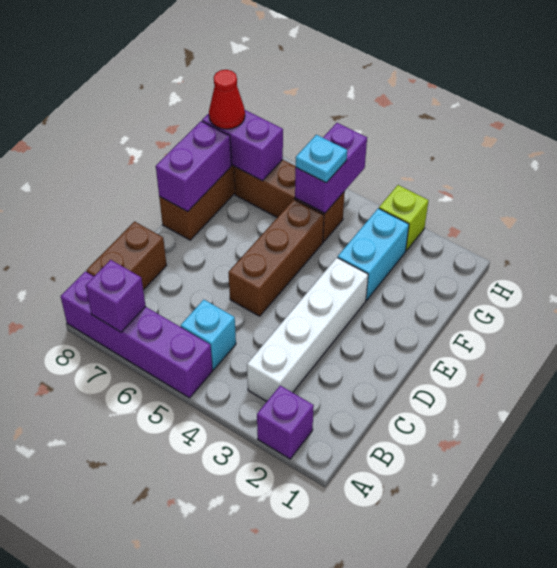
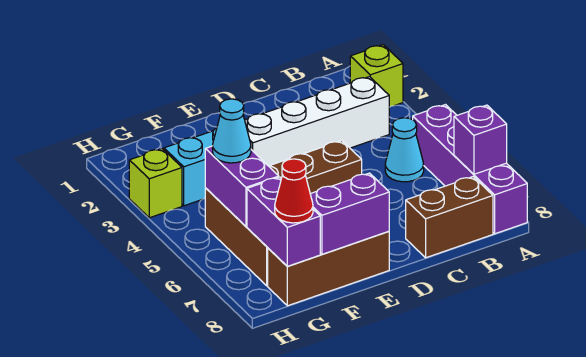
purple 1x1 brick [257,386,314,459] -> lime 1x1 brick [350,45,403,107]
cyan 1x1 brick [181,300,236,370] -> cyan 1x1 cone [385,118,424,182]
purple 1x2 brick [295,123,367,213] -> purple 1x2 brick turned to [205,146,279,226]
cyan 1x1 plate [296,135,347,183] -> cyan 1x1 cone [213,99,251,163]

